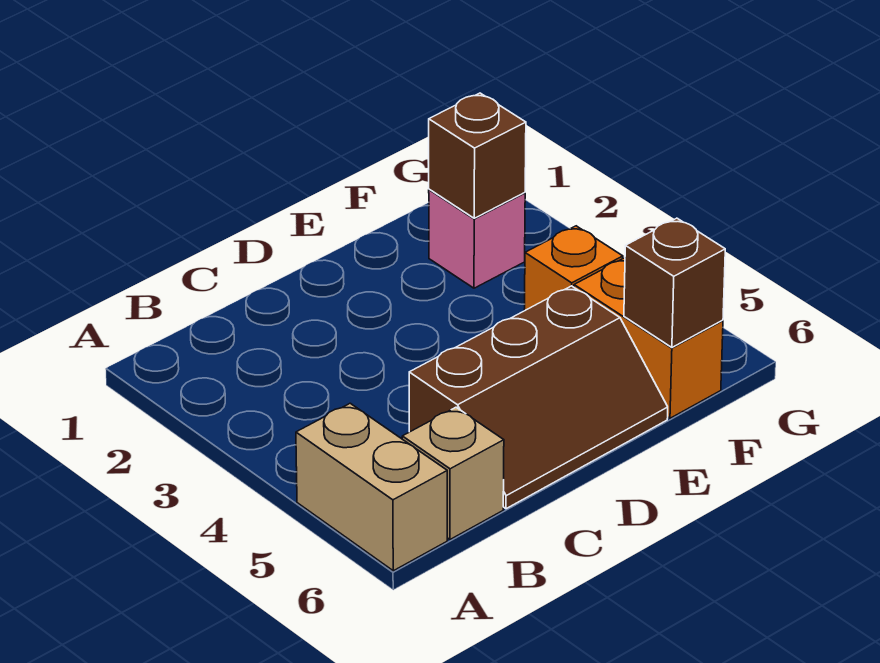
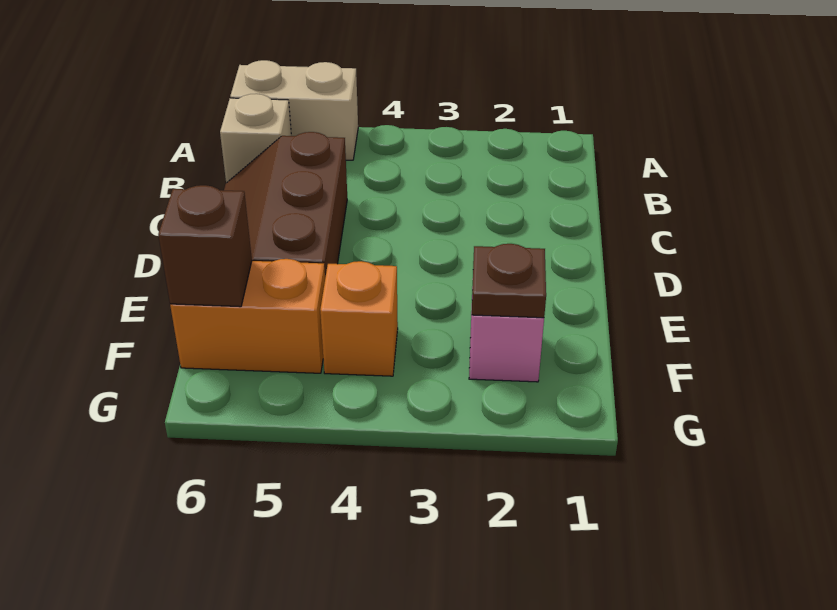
brown 1x1 brick [429,93,526,218] -> brown 1x1 plate [472,244,546,318]

